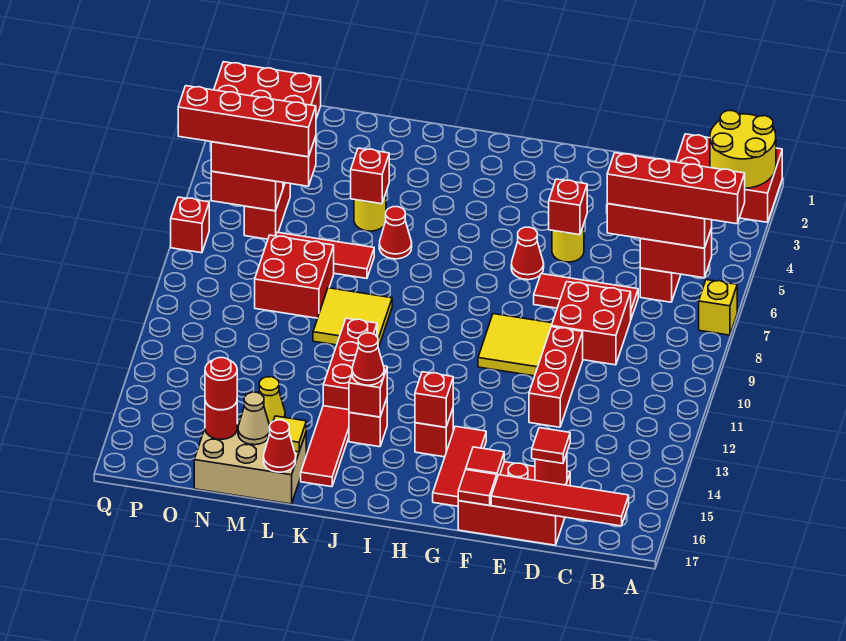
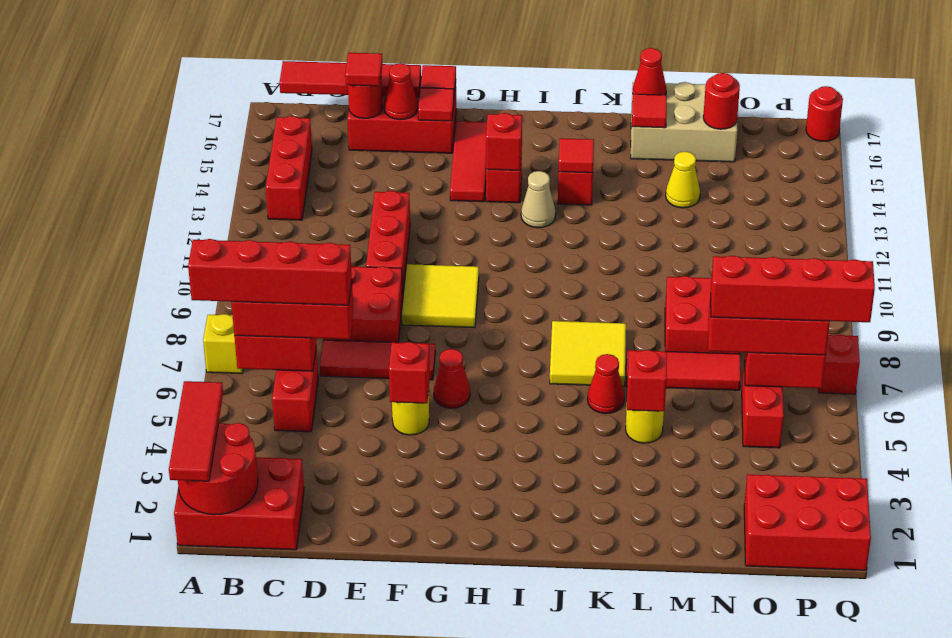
yellow 2x2 round brick [710,111,776,188] -> red 2x2 round brick [178,423,258,515]
red 1x1 brick [349,366,387,417] -> red 1x1 tile [558,138,594,173]
red 1x1 cone [352,333,384,385] -> red 1x1 cone moved to [384,63,418,120]
yellow 2x2 tile [313,288,392,348] -> yellow 2x2 tile moved to [550,321,626,386]
red 1x3 brick [323,318,377,410] -> red 1x3 brick moved to [266,116,312,220]
red 1x3 tile [301,406,349,487] -> red 1x3 tile moved to [169,381,223,481]
yellow 1x1 tile [268,416,306,452] -> red 1x1 tile [632,94,667,128]
tan 1x1 cone [238,392,270,445] -> tan 1x1 cone moved to [521,171,556,228]
red 1x1 round brick [205,358,237,410] -> red 1x1 round brick moved to [806,86,843,142]

